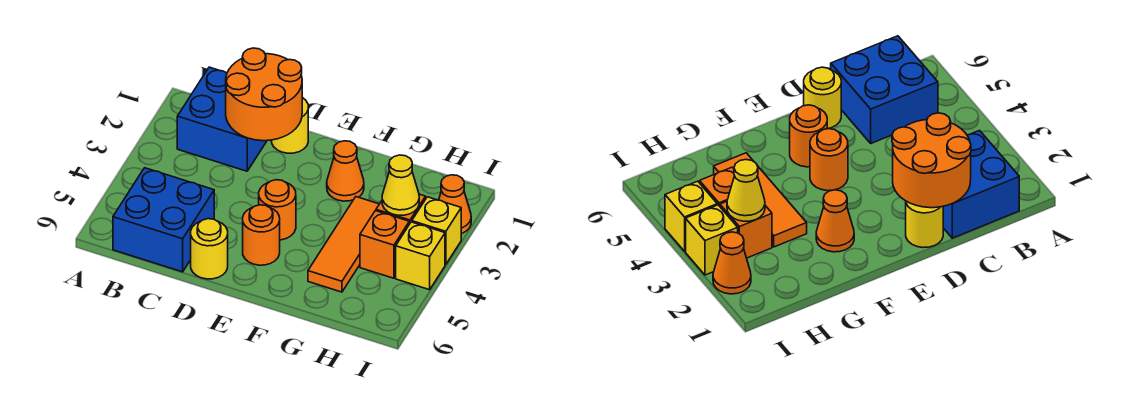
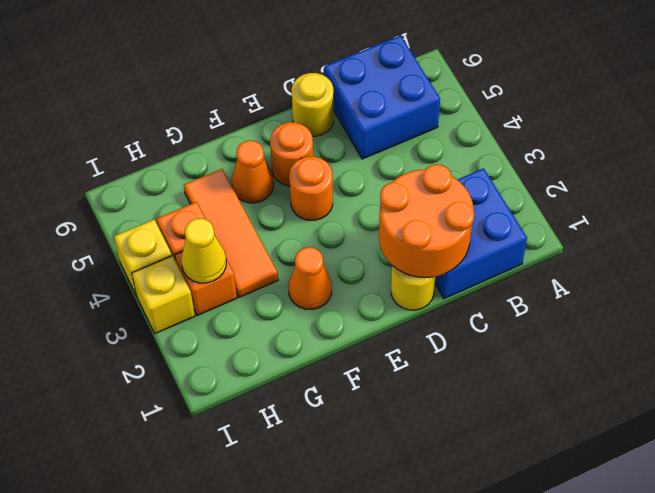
orange 1x1 cone [439,175,471,234] -> orange 1x1 cone moved to [232,141,274,203]

